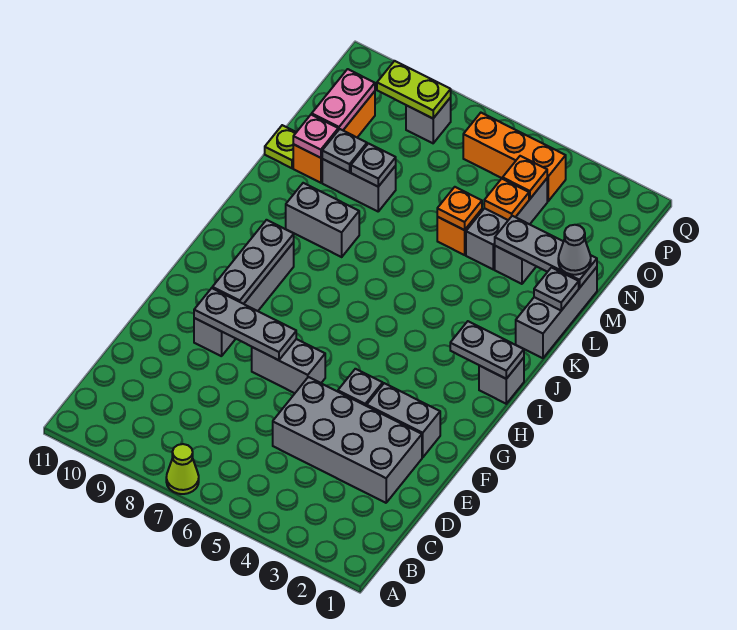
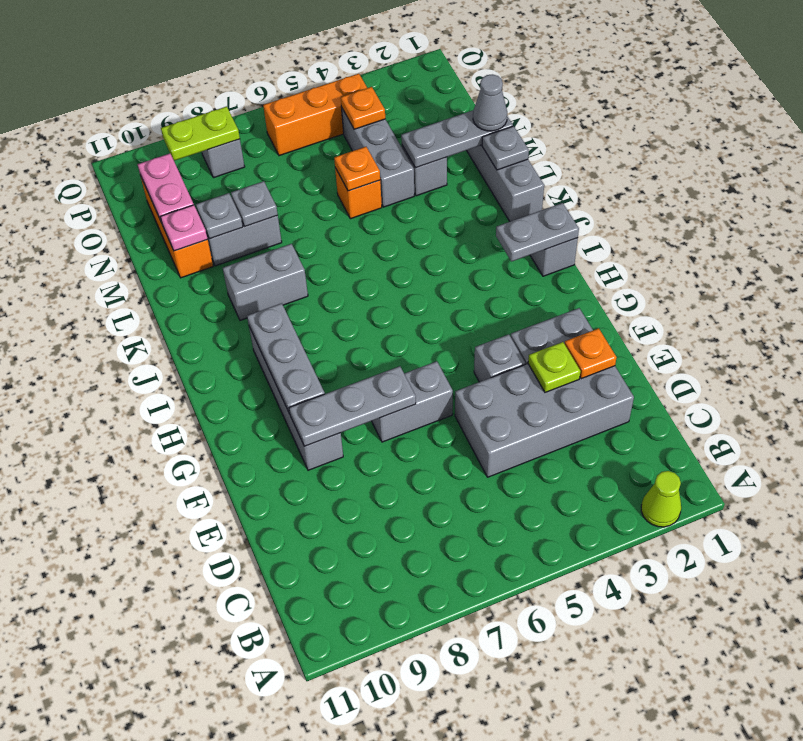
lime 1x1 cone [166,444,199,494] -> lime 1x1 cone moved to [641,471,681,527]
lime 1x1 plate [265,125,296,168] -> lime 1x1 plate moved to [528,342,581,392]
orange 1x1 plate [484,179,529,220] -> orange 1x1 plate moved to [565,328,617,379]

